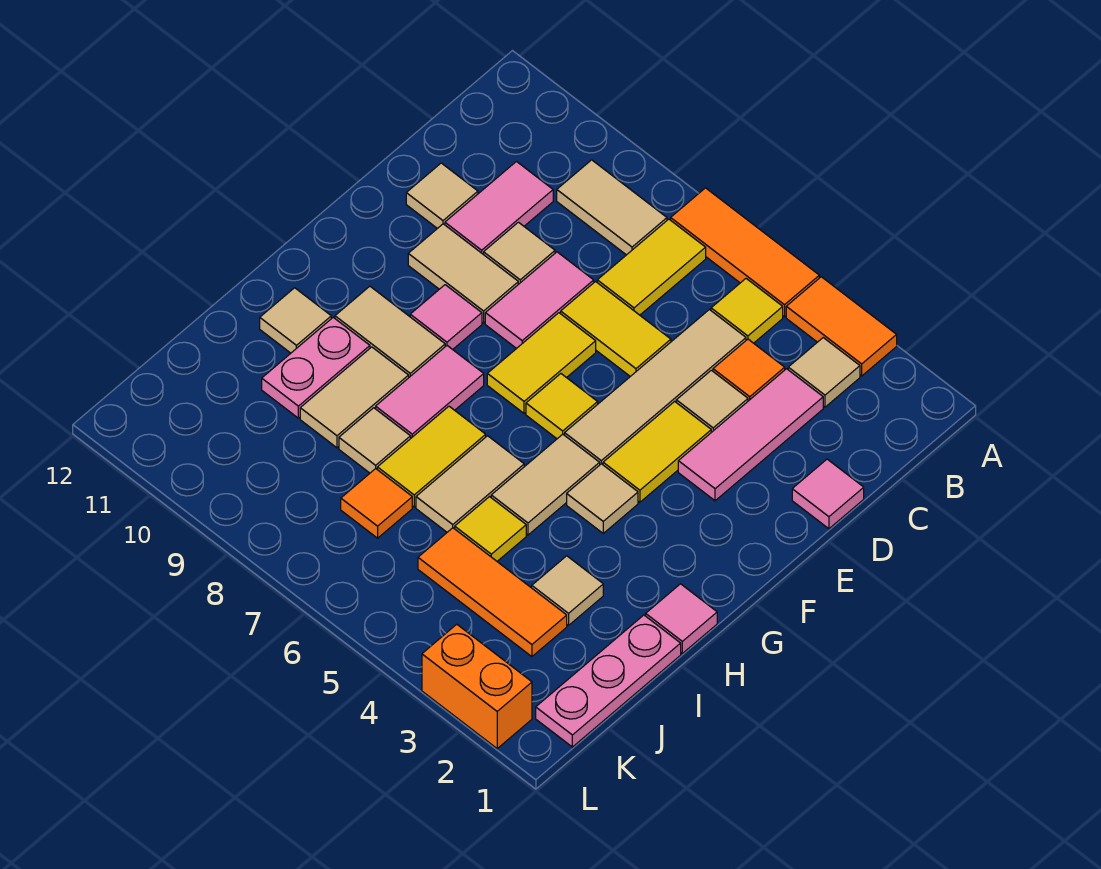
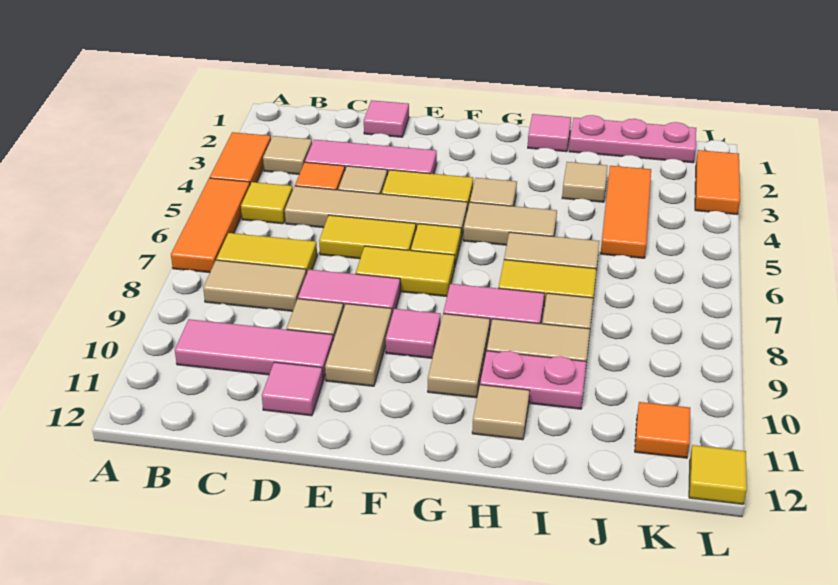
tan 1x2 tile [557,160,667,255] -> tan 1x2 tile turned to [203,260,306,311]
pink 1x2 tile [445,162,553,255] -> pink 1x3 tile [175,319,333,381]
yellow 1x2 tile [561,282,671,376] -> yellow 1x2 tile turned to [319,215,416,259]
tan 1x1 tile [406,163,478,229] -> pink 1x1 tile [262,362,323,416]
yellow 1x1 tile [455,497,526,561] -> yellow 1x1 tile moved to [689,445,747,504]
orange 1x1 tile [341,469,412,538] -> orange 1x1 tile moved to [635,402,690,458]
orange 1x2 brick [422,624,532,748] -> orange 1x2 tile [695,150,740,214]

